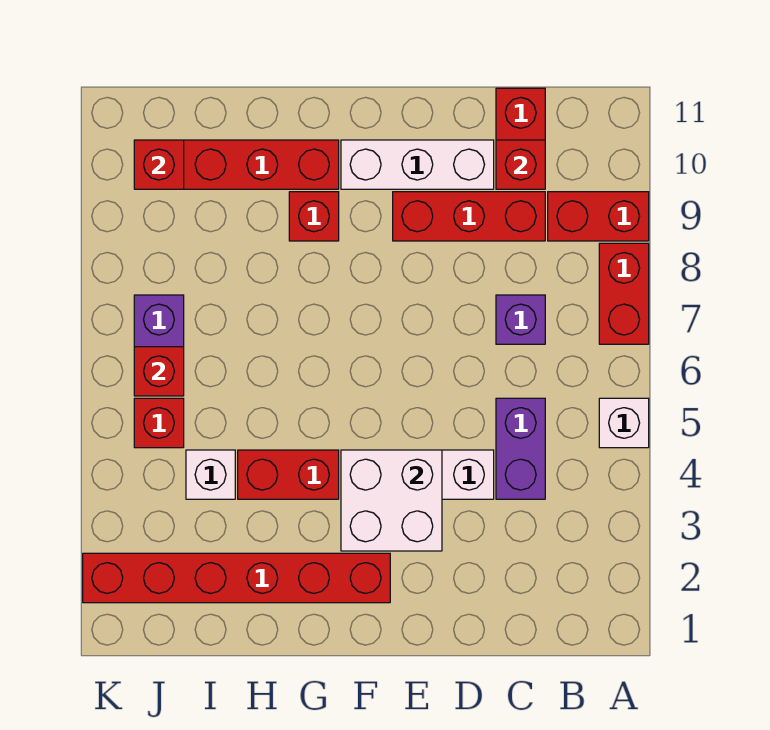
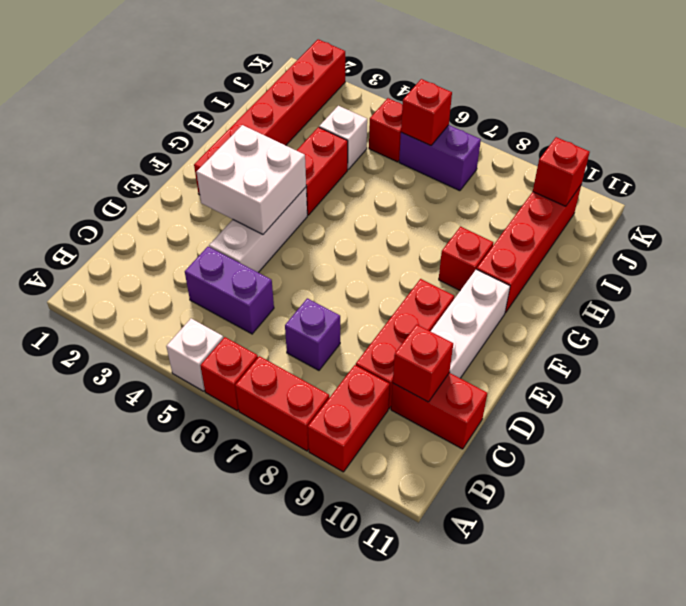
none -> red 1x1 brick [200,337,258,411]

